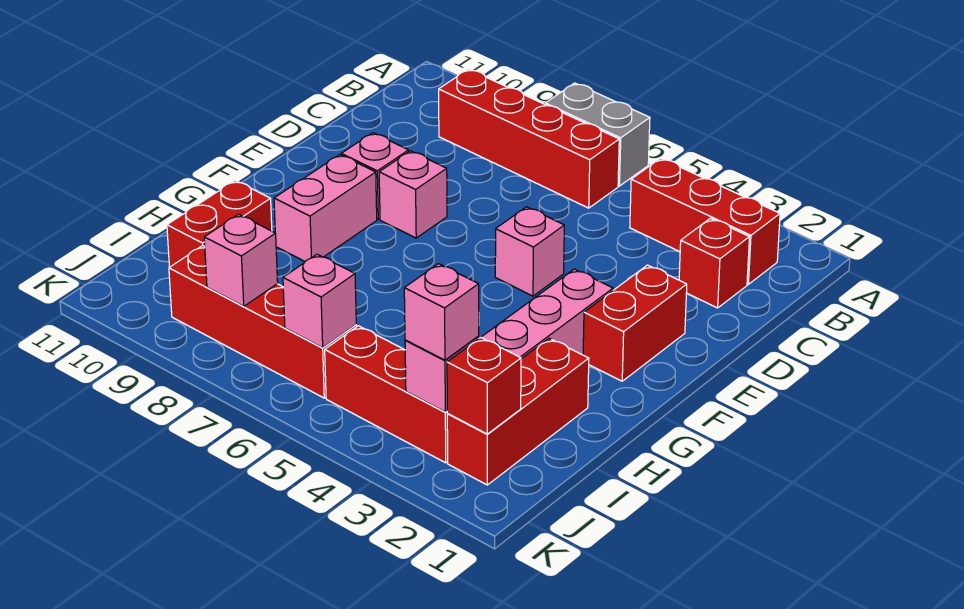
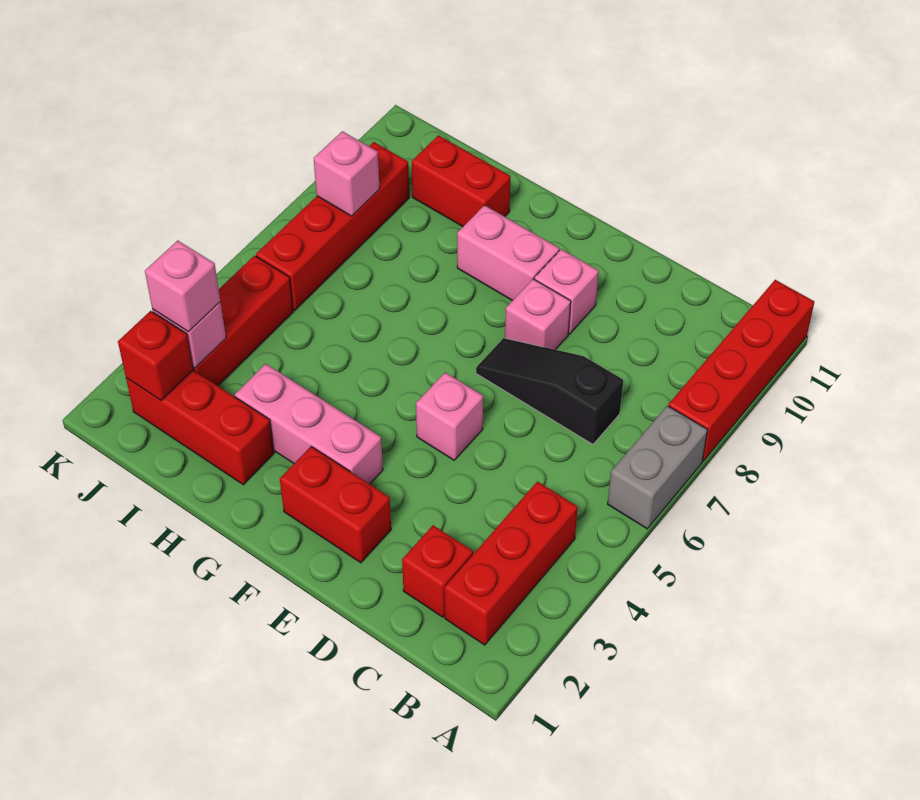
red 1x4 brick [439,69,619,208] -> red 1x4 brick moved to [668,280,814,461]
none -> black 1x3 slope [476,338,623,444]
pink 1x1 brick [283,254,356,348] -> none

